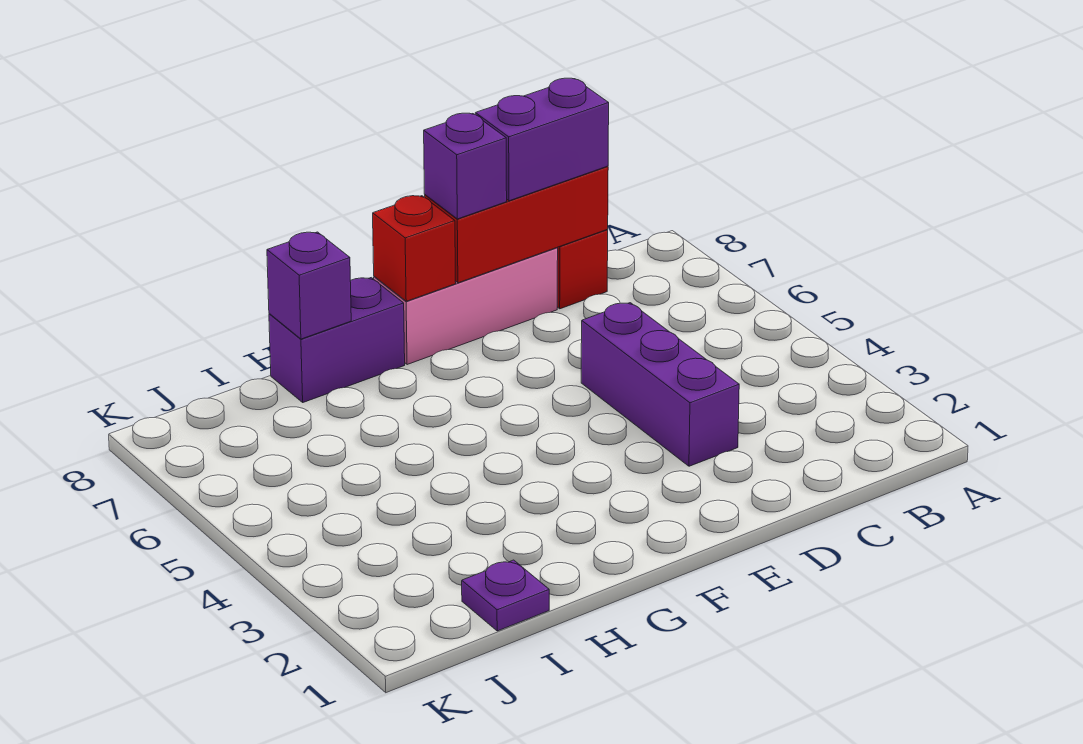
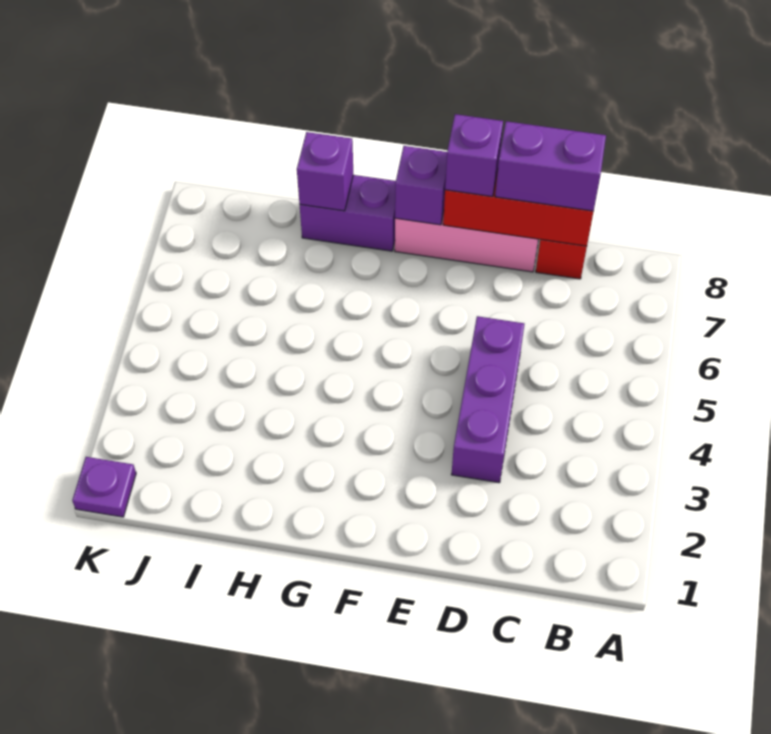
red 1x1 brick [373,196,456,301] -> purple 1x1 brick [395,146,447,225]
purple 1x1 plate [462,560,549,631] -> purple 1x1 plate moved to [72,457,136,517]

